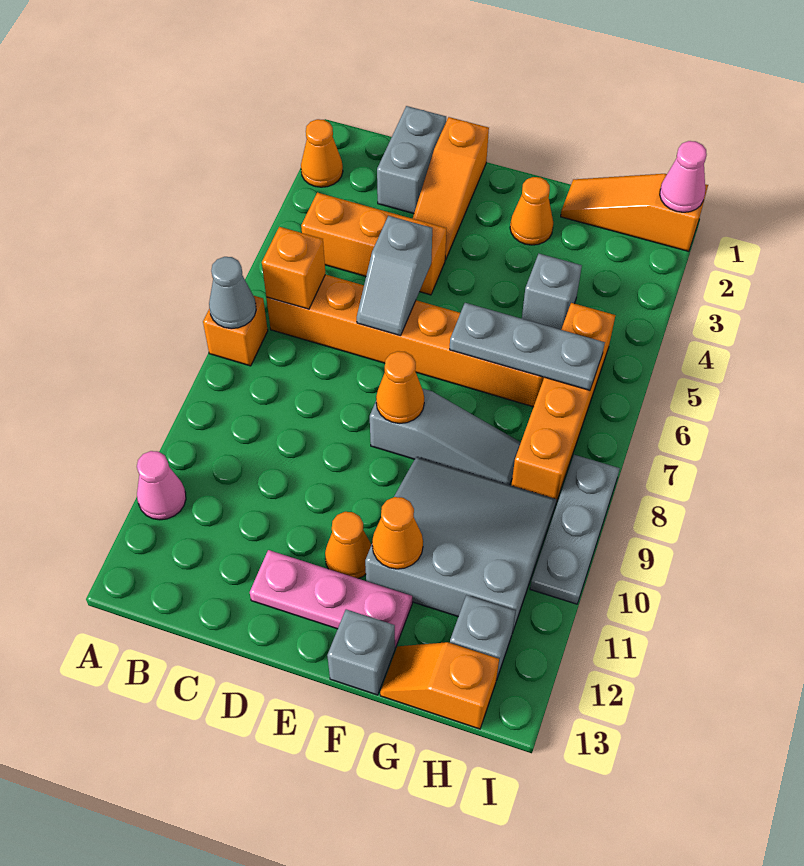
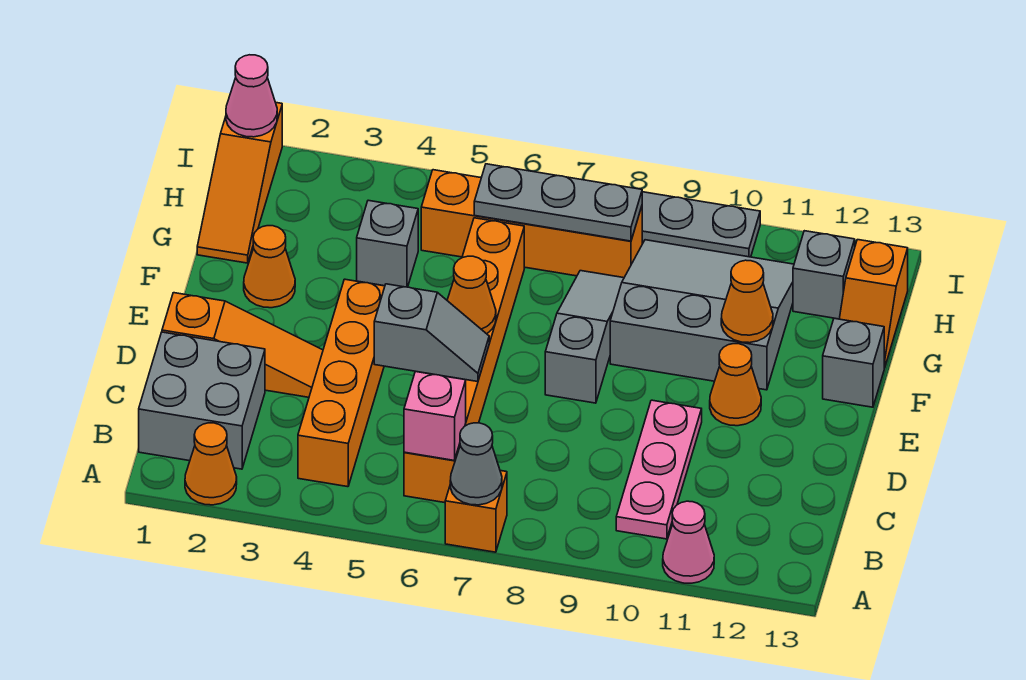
orange 1x3 brick [301,193,446,295] -> orange 1x4 brick [298,279,385,487]
orange 1x1 brick [262,227,325,309] -> pink 1x1 brick [404,372,466,461]
grey 1x2 brick [377,106,446,214] -> grey 2x2 brick [139,332,265,469]
pink 1x3 plate [250,550,412,648] -> pink 1x3 plate moved to [616,400,702,539]
orange 1x1 cone [376,351,424,423] -> orange 1x1 cone moved to [447,256,496,334]
grey 1x3 plate [450,303,605,390] -> grey 1x3 plate turned to [474,164,642,241]
grey 3x3 slope [365,457,557,633] -> grey 3x3 slope turned to [610,240,794,390]

